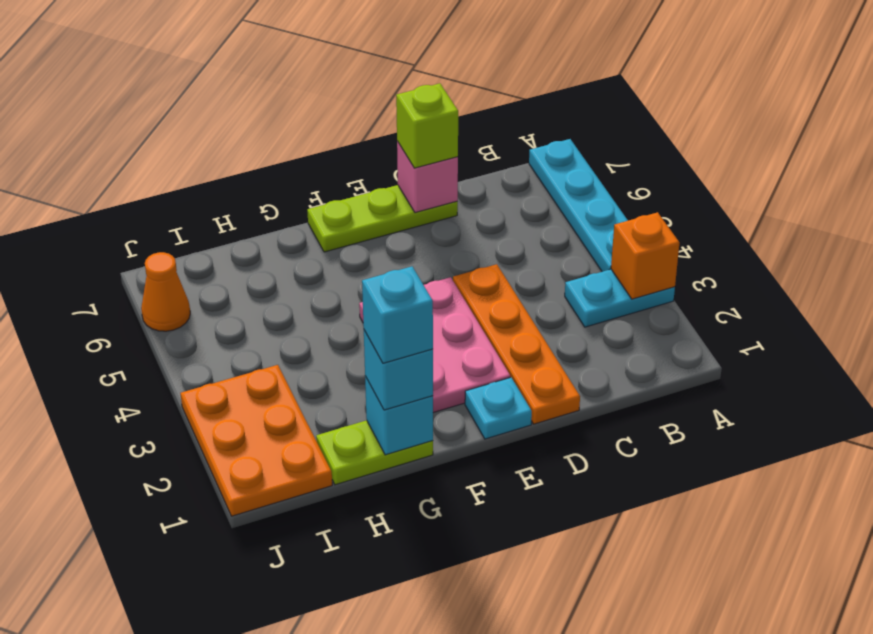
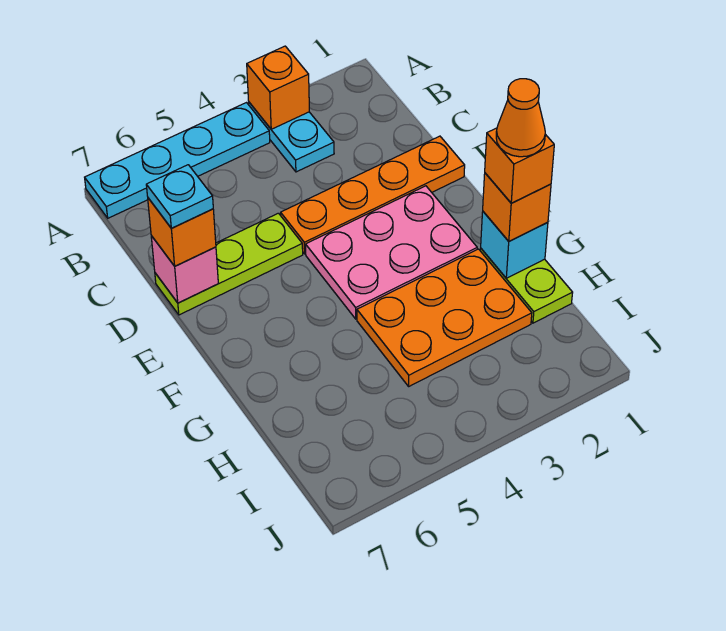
lime 1x3 plate [307,185,458,252] -> lime 1x3 plate turned to [155,213,303,315]
lime 1x1 brick [396,83,458,168] -> orange 1x1 brick [148,198,216,266]
cyan 1x1 plate [465,377,532,439] -> cyan 1x1 plate moved to [146,165,213,228]
cyan 1x1 brick [364,330,433,410] -> orange 1x1 brick [483,173,551,241]
cyan 1x1 brick [362,266,433,363] -> orange 1x1 brick [485,128,554,203]
orange 2x3 plate [181,365,332,516] -> orange 2x3 plate moved to [357,249,532,386]
orange 1x1 cone [141,252,190,331] -> orange 1x1 cone moved to [496,79,545,157]

